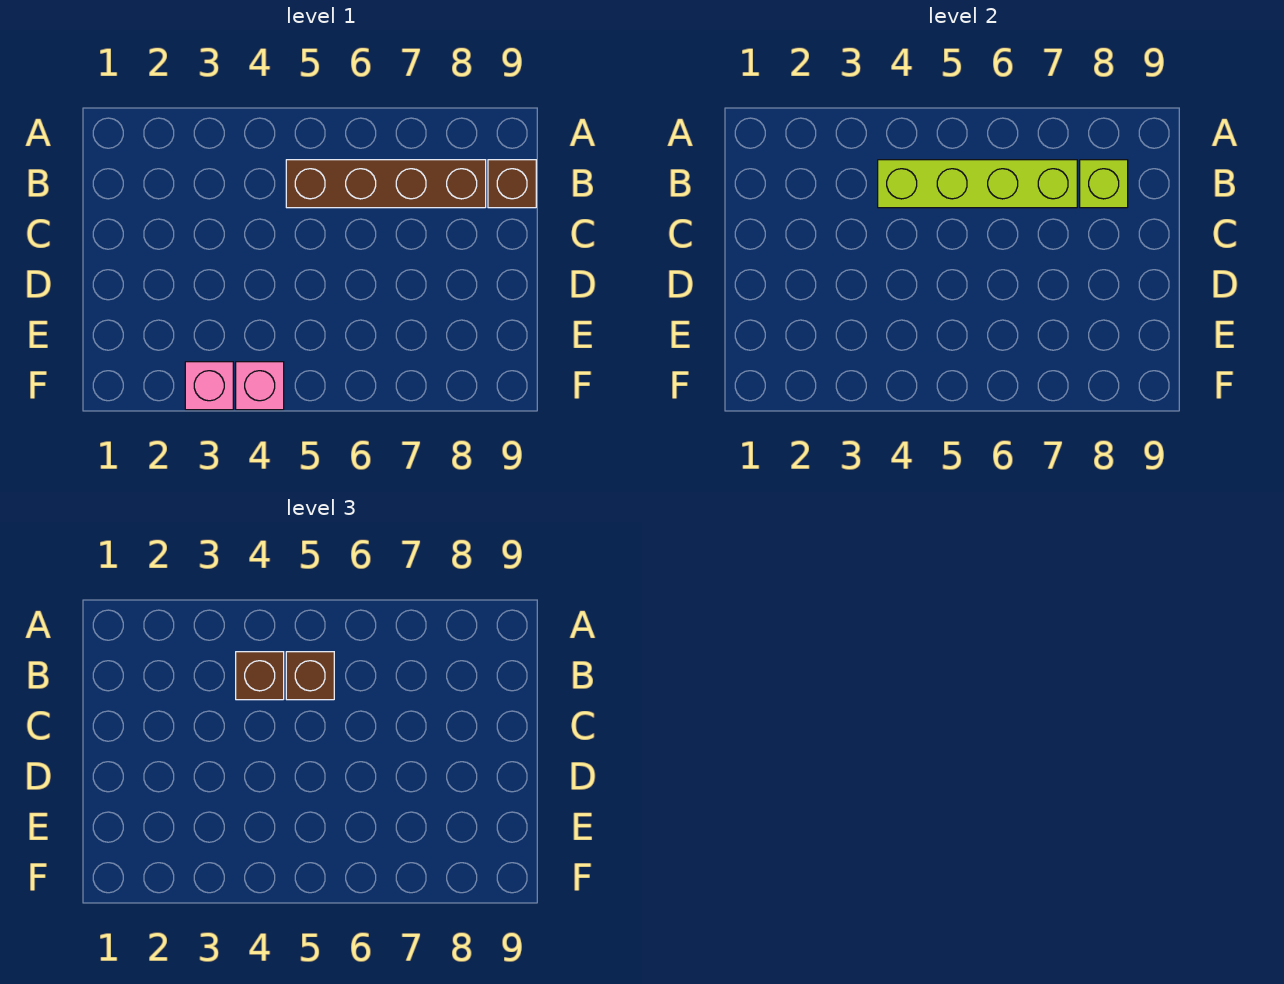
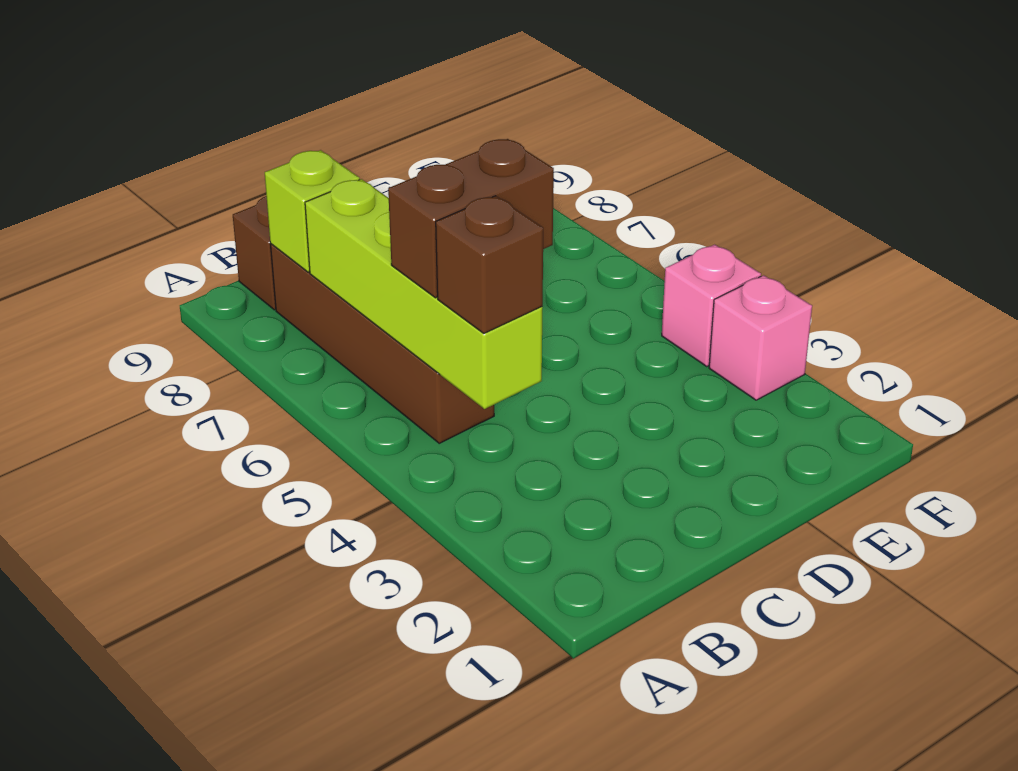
brown 1x1 brick [286,652,334,700] -> brown 1x2 brick [388,139,554,298]

